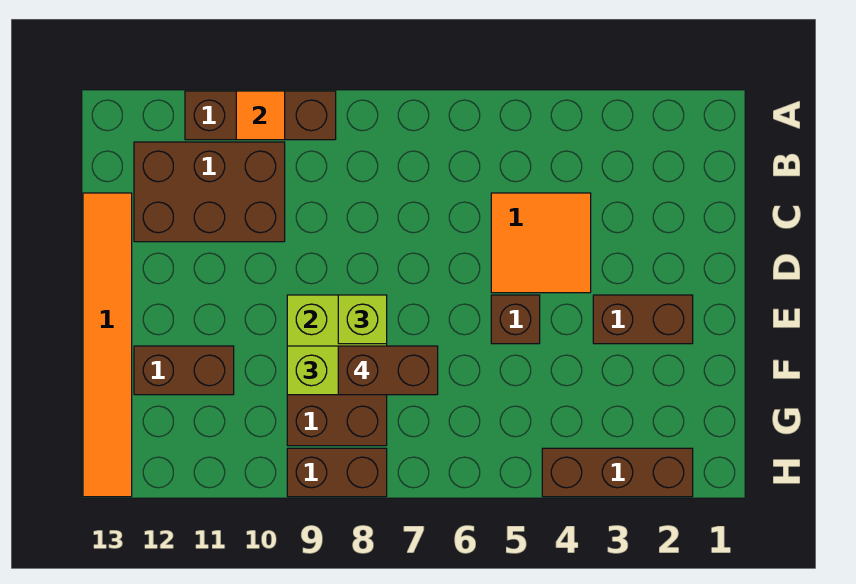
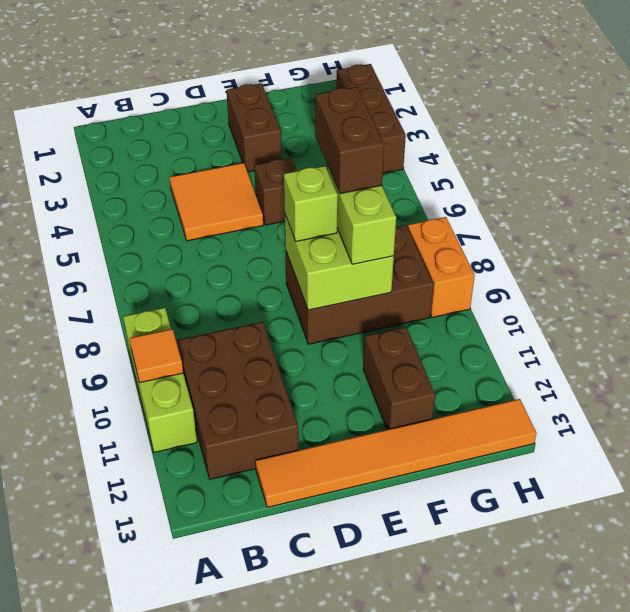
brown 1x3 brick [185,91,336,140] -> lime 1x3 brick [123,308,197,452]
brown 1x2 brick [287,448,387,497] -> orange 1x2 brick [408,217,475,317]

